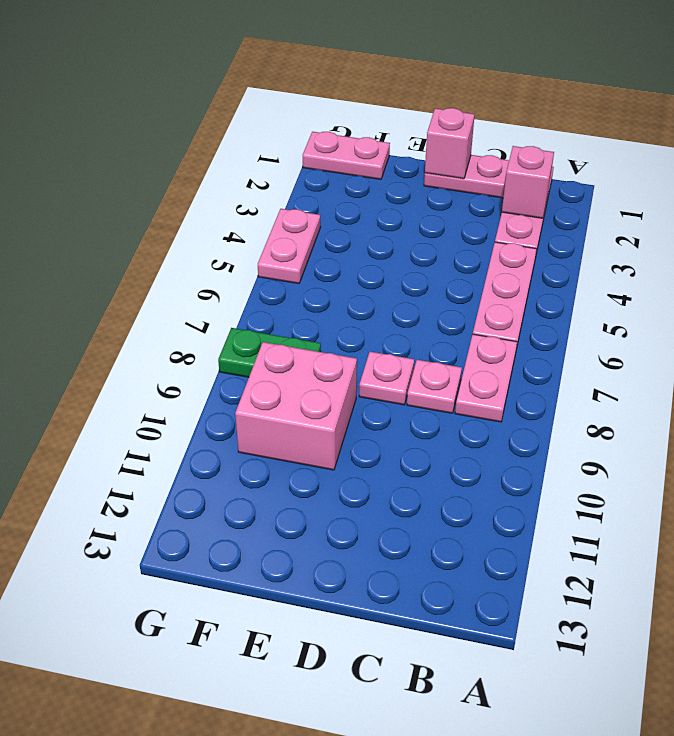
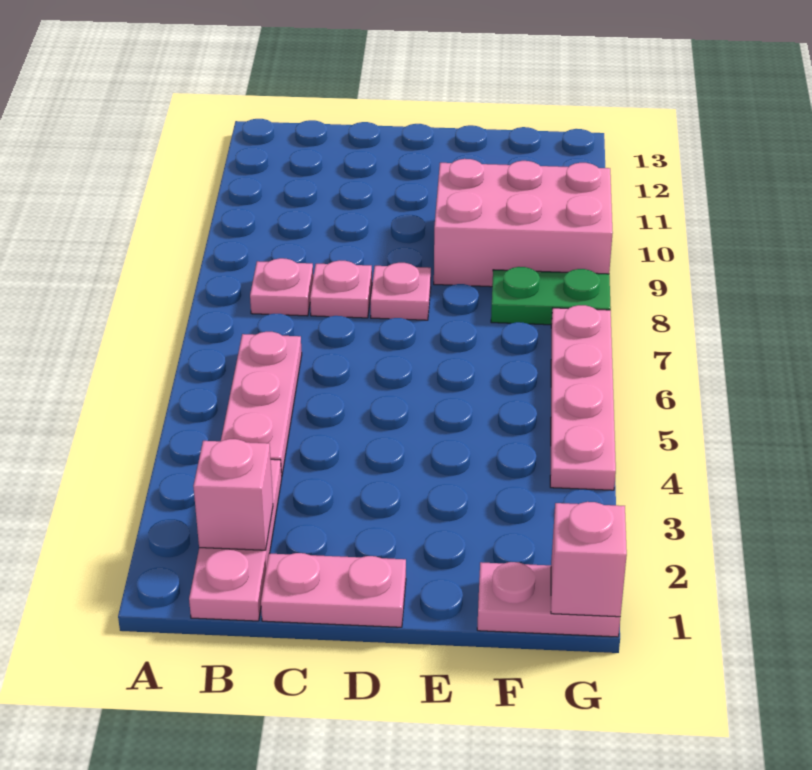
pink 1x2 plate [455,334,517,422] -> pink 1x1 plate [250,258,313,316]
pink 1x1 brick [425,108,475,179] -> pink 1x1 brick moved to [551,502,627,617]
pink 2x2 brick [235,342,357,470] -> pink 2x3 brick [434,159,613,287]
pink 1x2 plate [258,209,321,284] -> pink 1x4 plate [550,305,616,490]

